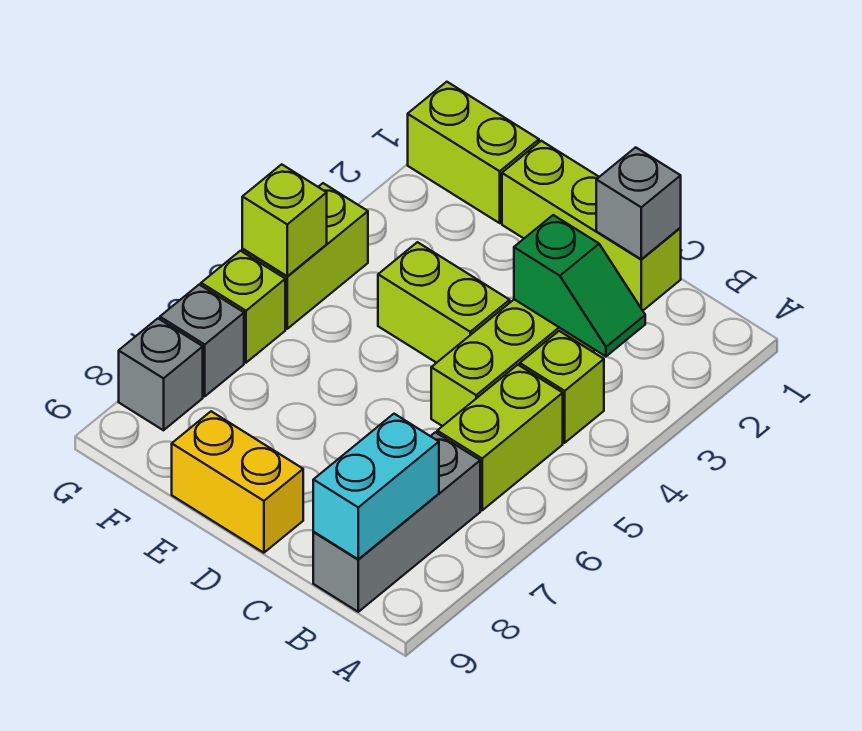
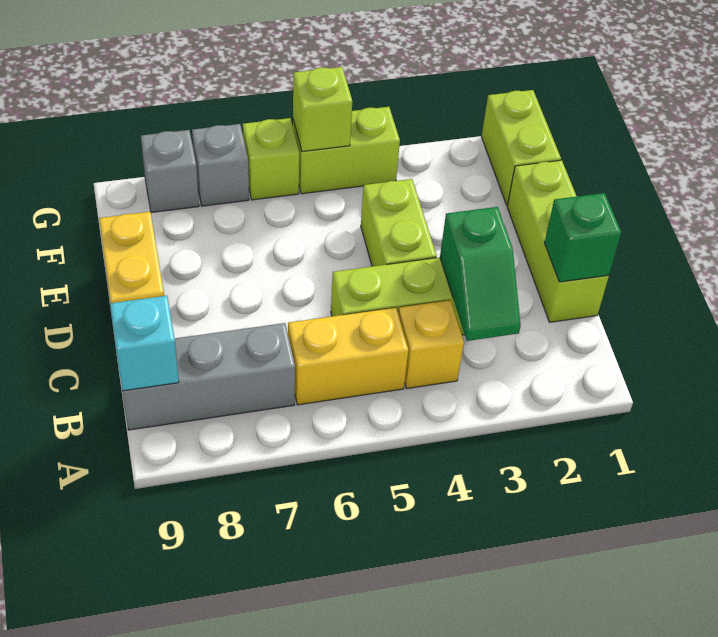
lime 1x1 brick [520,331,604,443] -> yellow 1x1 brick [398,300,464,388]
lime 1x2 brick [437,365,563,510] -> yellow 1x2 brick [288,308,408,405]
cyan 1x2 brick [313,414,439,559] -> cyan 1x1 brick [110,296,179,391]
grey 1x1 brick [596,147,681,259] -> green 1x1 brick [545,193,621,282]

